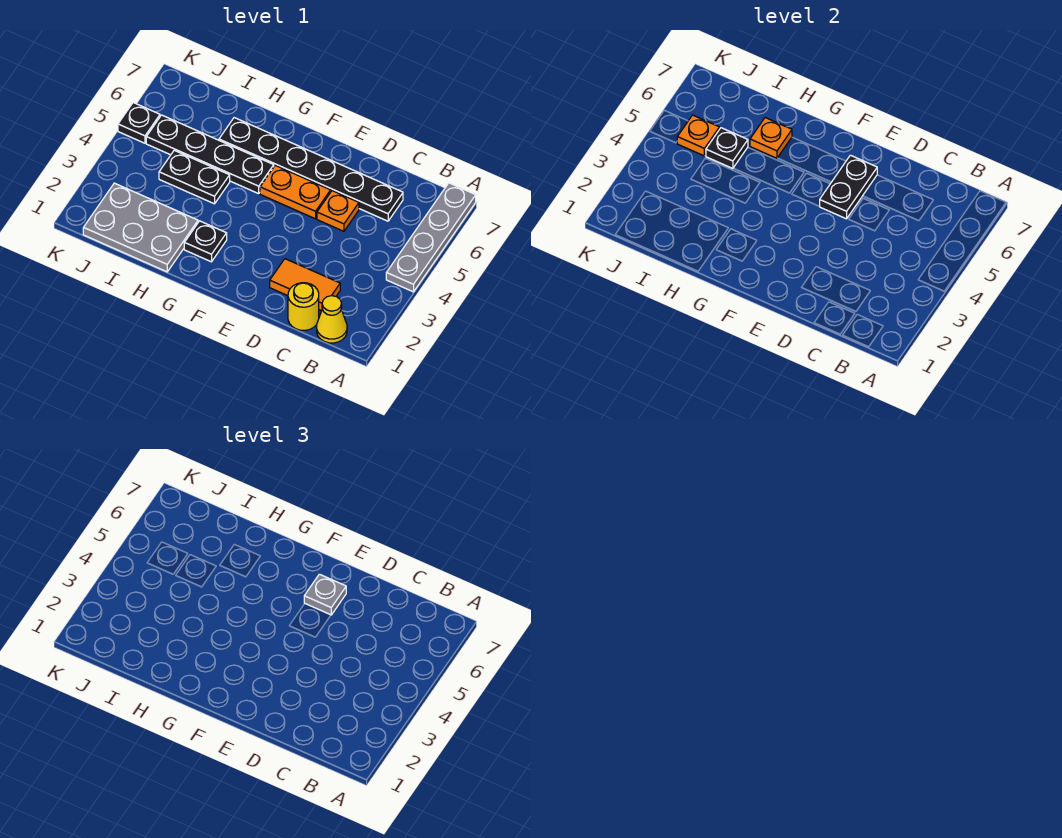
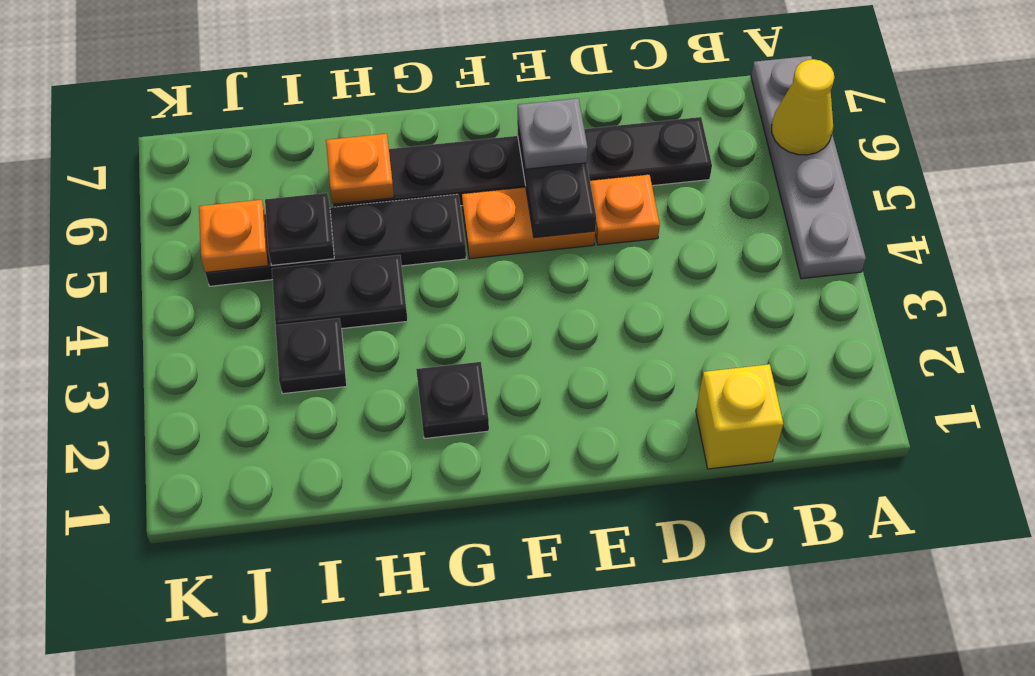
yellow 1x1 cone [317,296,347,343] -> yellow 1x1 cone moved to [772,59,834,155]
yellow 1x1 round brick [288,283,319,330] -> yellow 1x1 brick [696,364,783,469]
orange 1x2 tile [270,259,340,311] -> none
grey 2x3 plate [83,183,198,272] -> none
black 1x1 plate [118,103,160,143] -> black 1x1 plate moved to [275,318,347,394]

